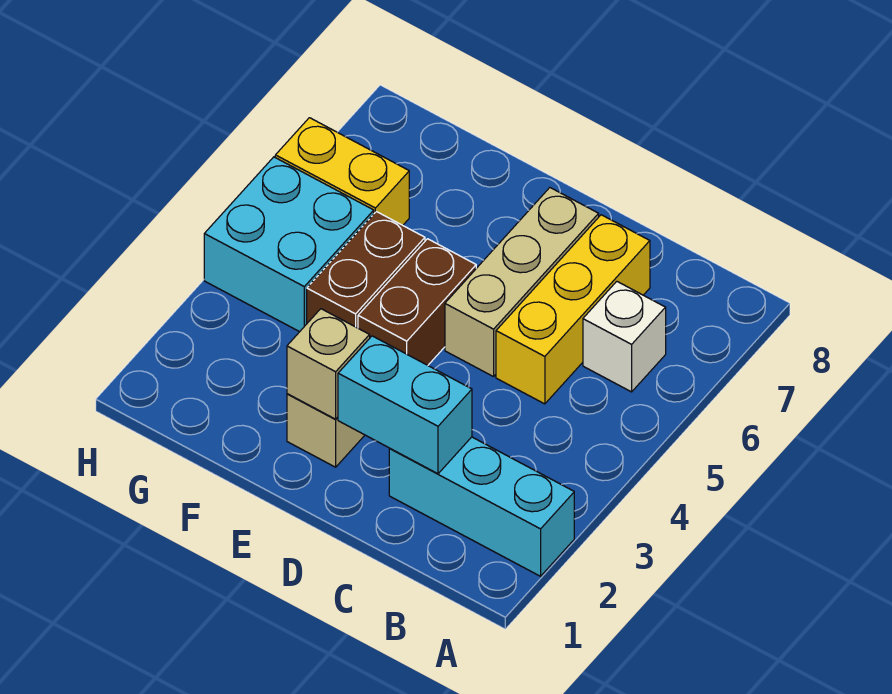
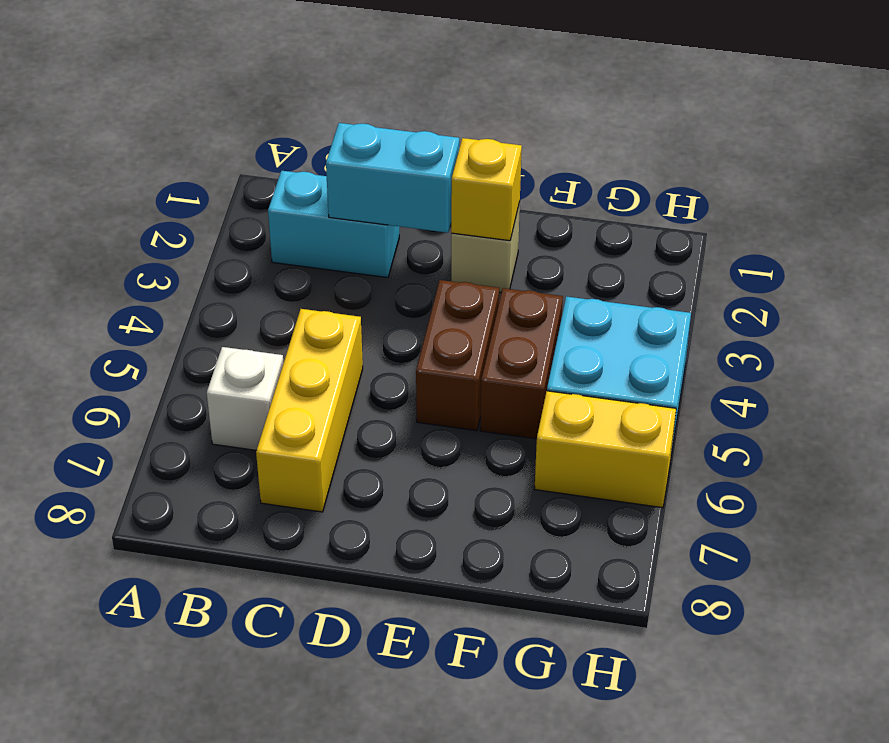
cyan 1x3 brick [389,437,574,576] -> cyan 1x2 brick [268,171,399,278]
tan 1x3 brick [445,188,599,377] -> none
tan 1x1 brick [287,309,370,419] -> yellow 1x1 brick [451,138,522,241]

